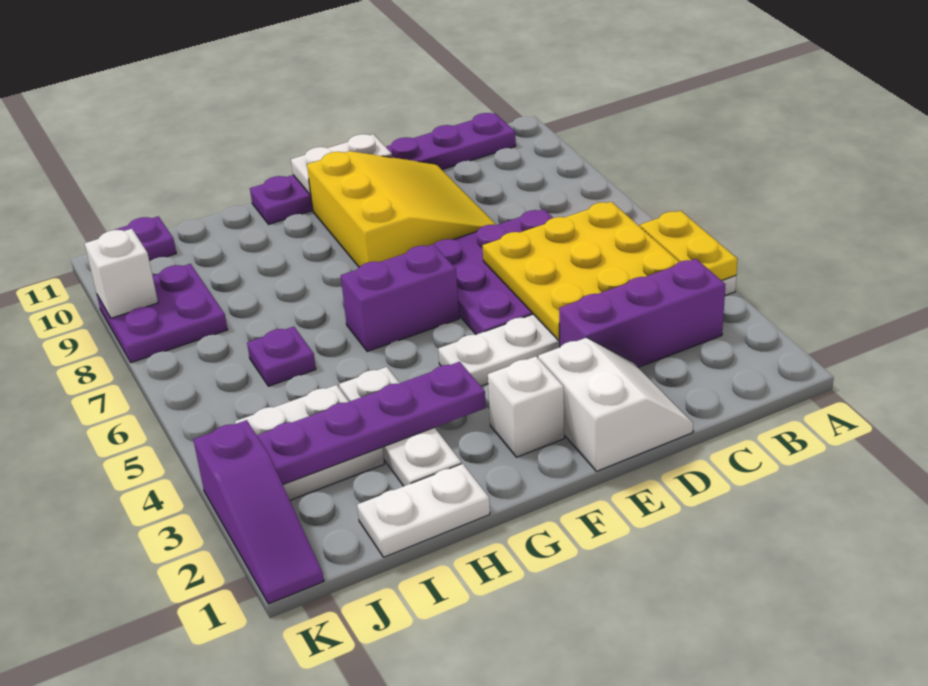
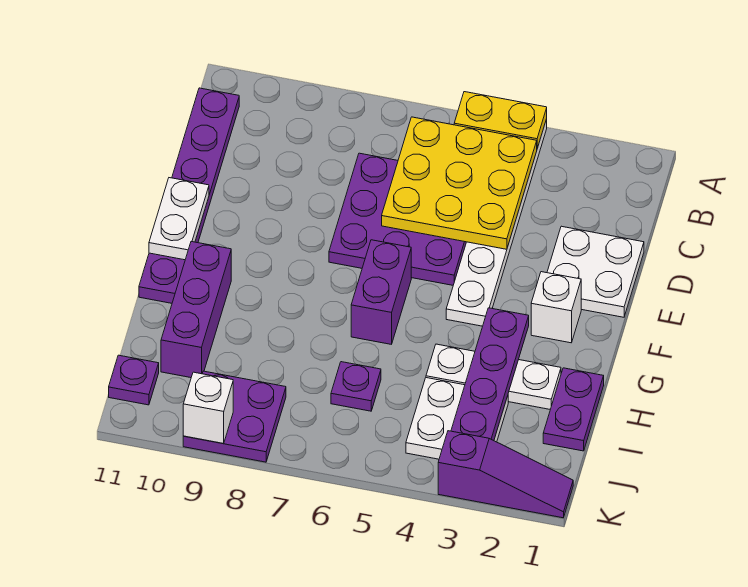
purple 1x3 brick [559,259,726,367] -> purple 1x3 brick moved to [161,242,231,378]
white 2x2 slope [538,337,693,471] -> white 2x2 plate [547,226,644,317]
yellow 3x3 slope [307,151,496,267] -> none
white 1x2 plate [357,464,490,557] -> purple 1x2 plate [543,368,604,451]

